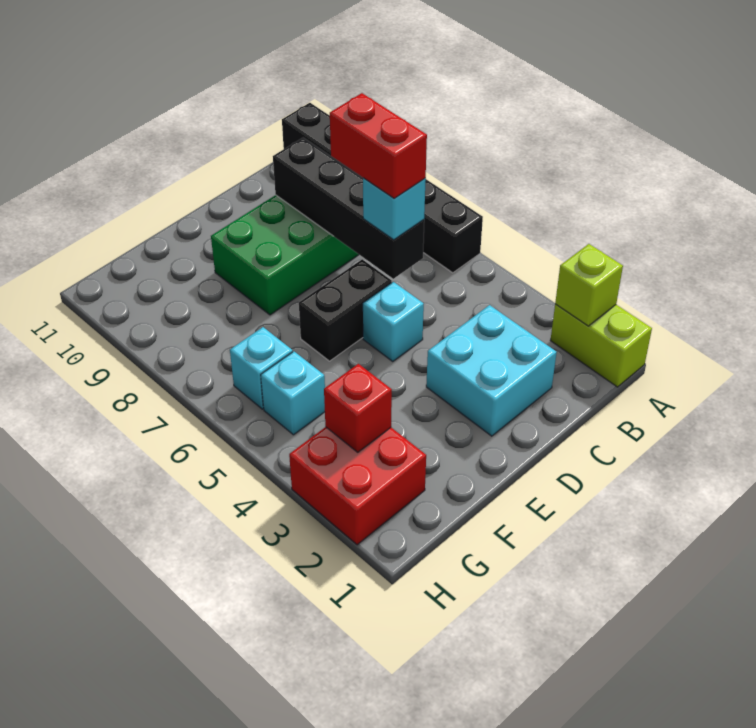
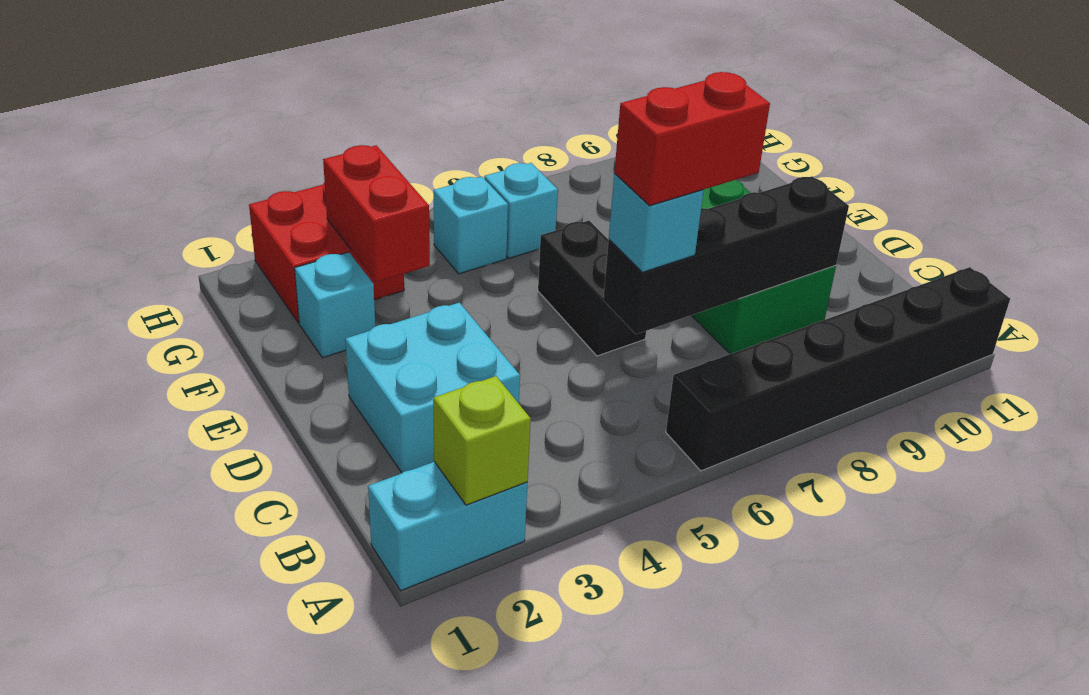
lime 1x2 brick [550,304,652,387] -> cyan 1x2 brick [368,462,528,591]
cyan 1x1 brick [363,282,424,361] -> cyan 1x1 brick moved to [295,252,375,358]
red 1x1 brick [324,364,392,452] -> red 1x2 brick [323,145,430,282]

